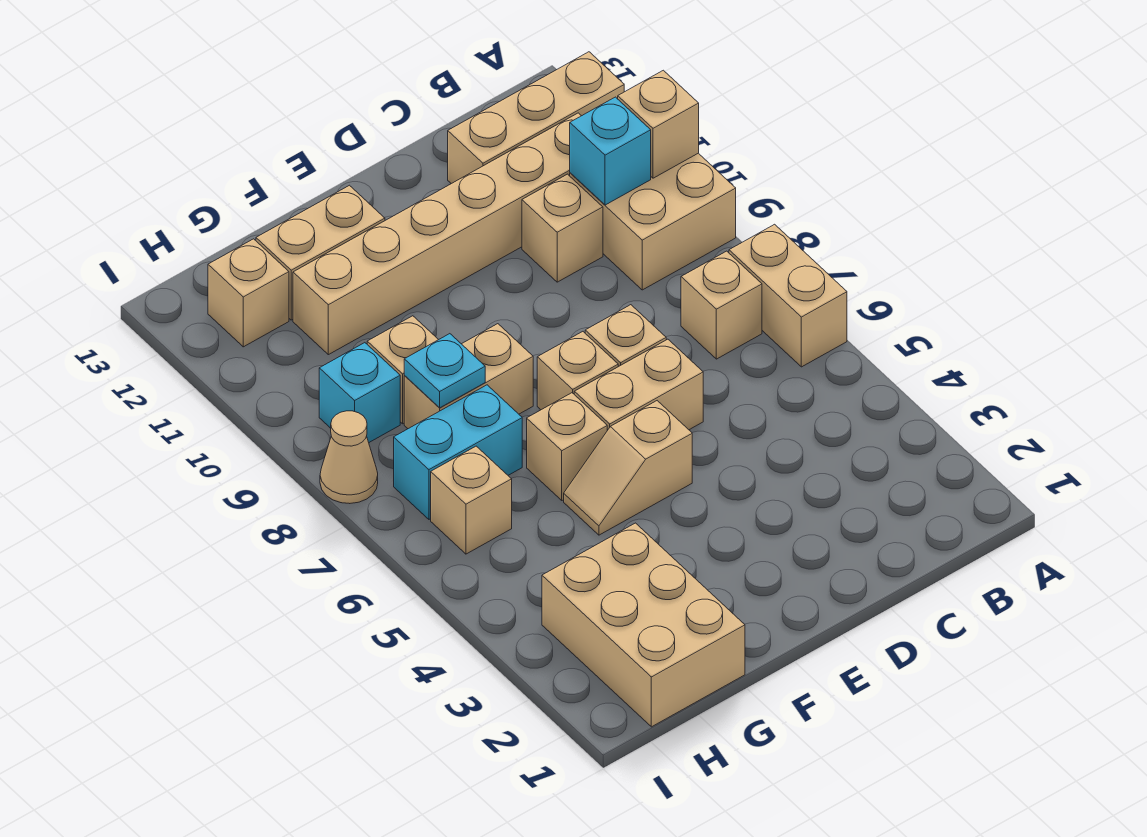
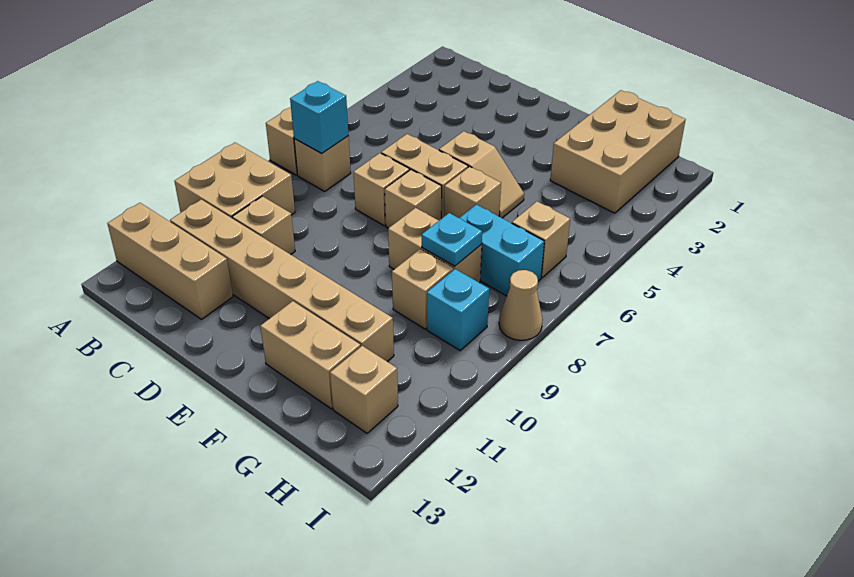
tan 1x1 brick [618,70,699,178] -> none
cyan 1x1 brick [570,97,651,205] -> cyan 1x1 brick moved to [290,81,348,153]

